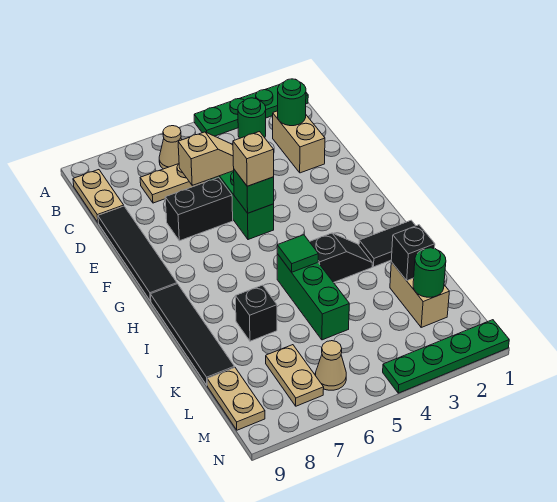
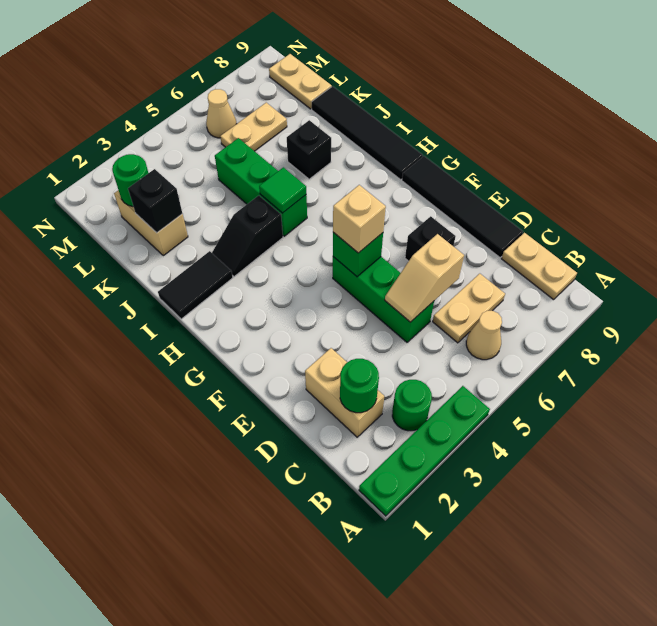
black 1x2 brick [165,178,233,241] -> black 1x1 brick [405,216,456,261]
tan 1x2 plate [266,345,324,406] -> tan 1x2 plate turned to [220,103,287,151]
green 1x4 plate [383,320,509,393] -> none

